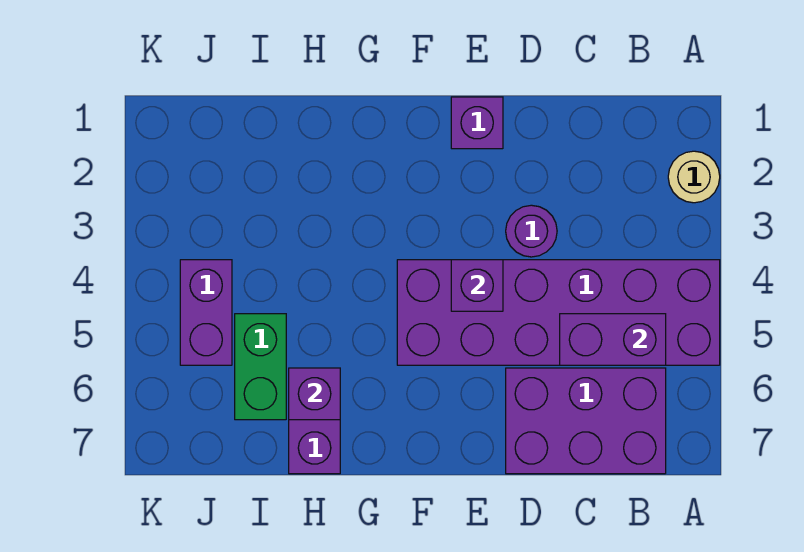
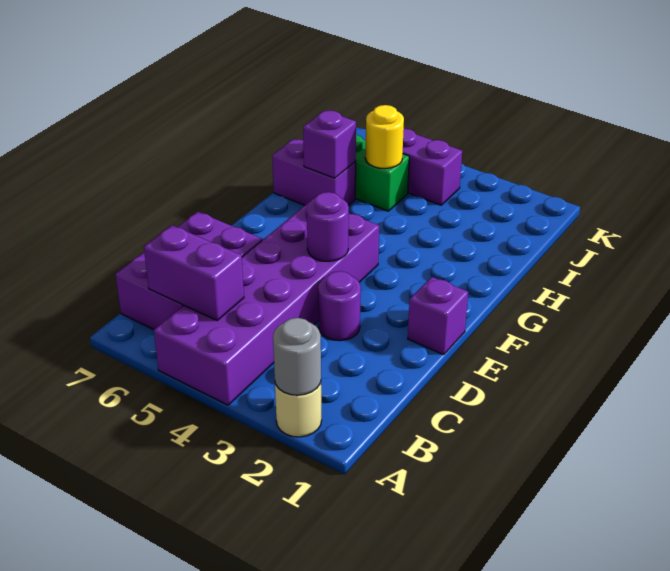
none -> grey 1x1 round brick [273,318,321,395]
purple 1x2 brick [560,314,666,365] -> purple 1x2 brick turned to [144,225,244,320]
purple 1x1 brick [451,260,503,311] -> purple 1x1 round brick [307,192,349,261]
none -> yellow 1x1 round brick [365,105,404,169]

